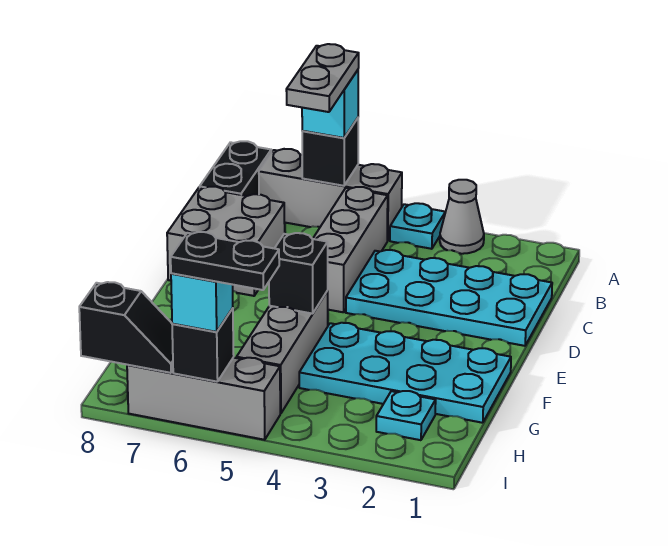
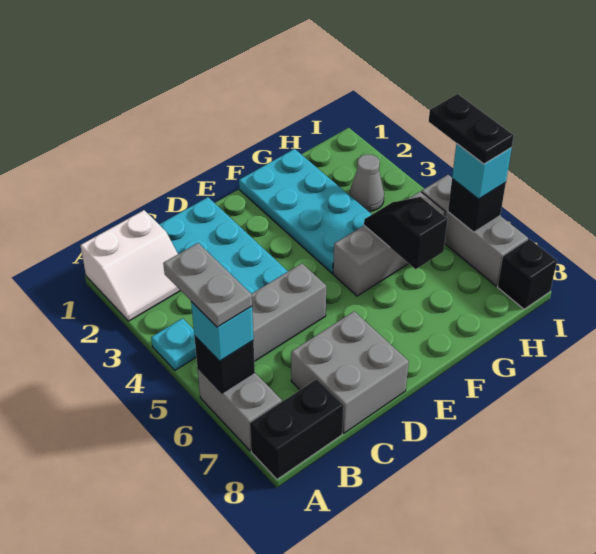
none -> white 2x2 slope [80,210,181,321]
grey 1x1 cone [440,180,484,254] -> grey 1x1 cone moved to [349,154,384,211]
grey 1x3 brick [259,149,402,241] -> grey 1x2 brick [198,369,282,451]
grey 1x2 plate [286,44,359,112] -> grey 1x2 plate turned to [163,243,252,327]
black 1x1 brick [269,233,328,314] -> black 1x1 brick moved to [498,239,557,309]
cyan 1x1 plate [376,391,436,440] -> none
black 1x2 slope [79,282,173,373] -> black 1x2 slope moved to [364,197,448,269]

